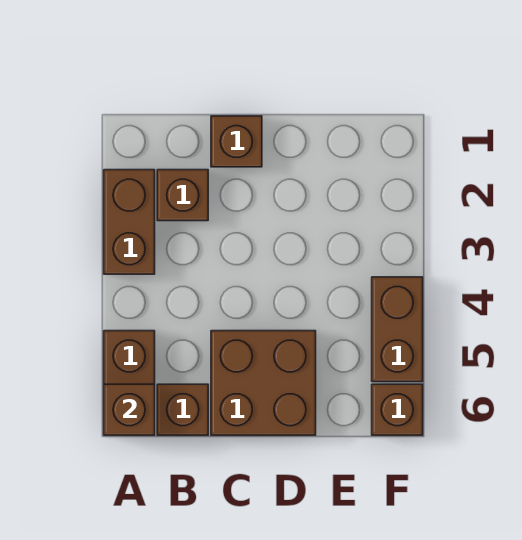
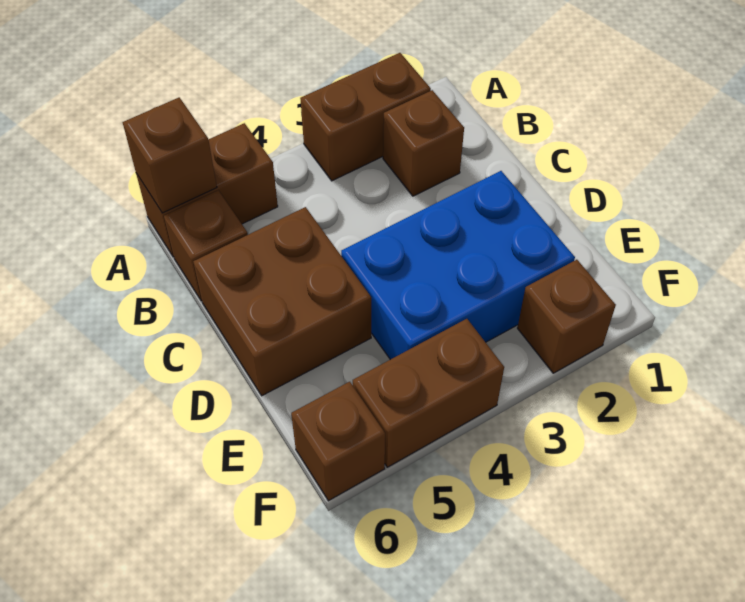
brown 1x1 brick [211,116,262,167] -> brown 1x1 brick moved to [518,260,616,373]
none -> blue 2x3 brick [341,171,575,360]

